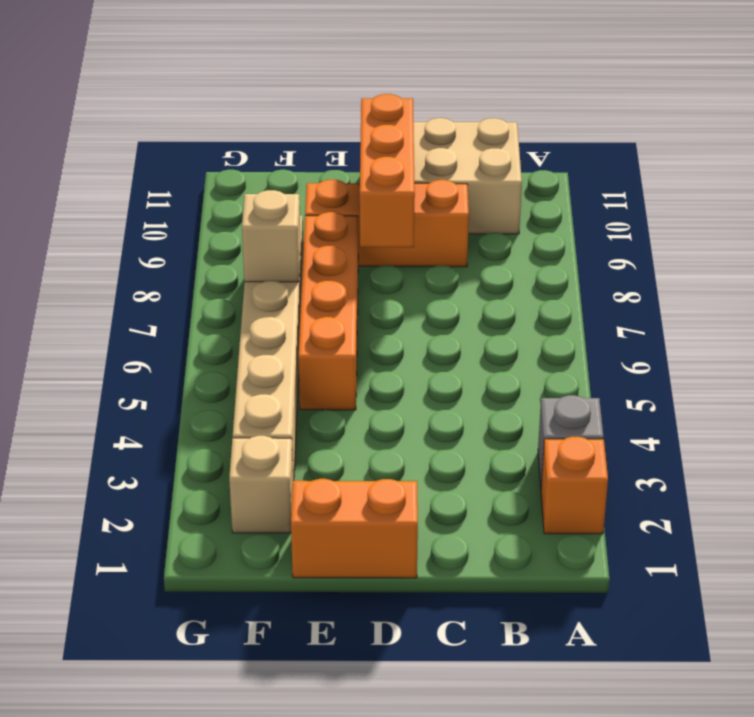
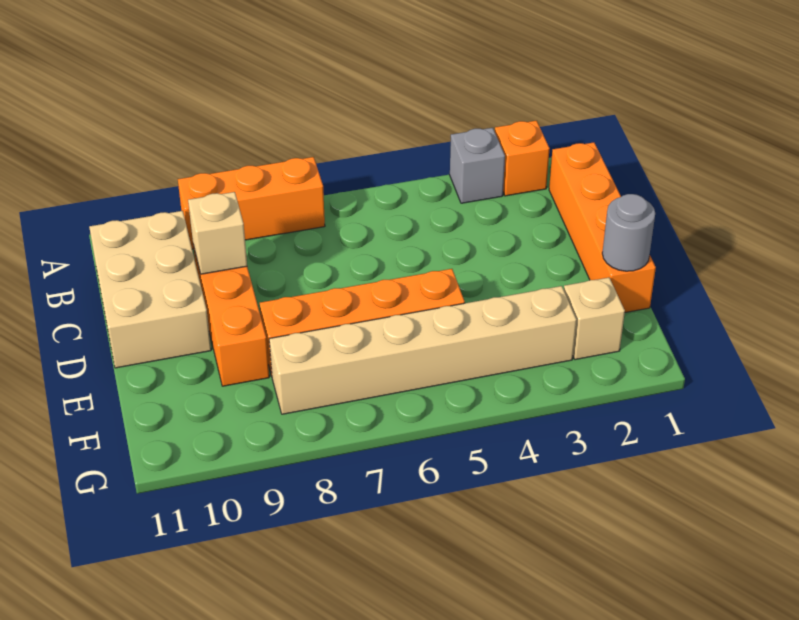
orange 1x2 brick [291,479,418,578] -> orange 1x4 brick [549,142,656,312]
orange 1x3 brick [360,94,415,247] -> orange 1x3 brick moved to [178,157,325,249]
none -> grey 1x1 round brick [602,194,655,271]
tan 1x1 brick [242,190,301,282] -> tan 1x1 brick moved to [188,192,247,274]

